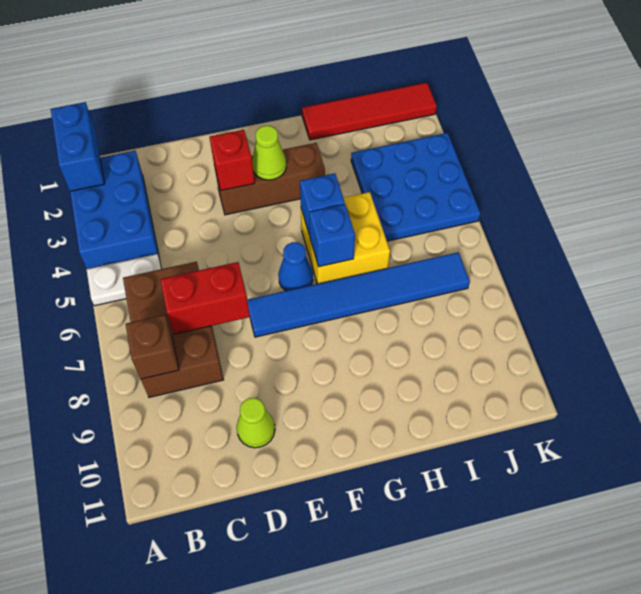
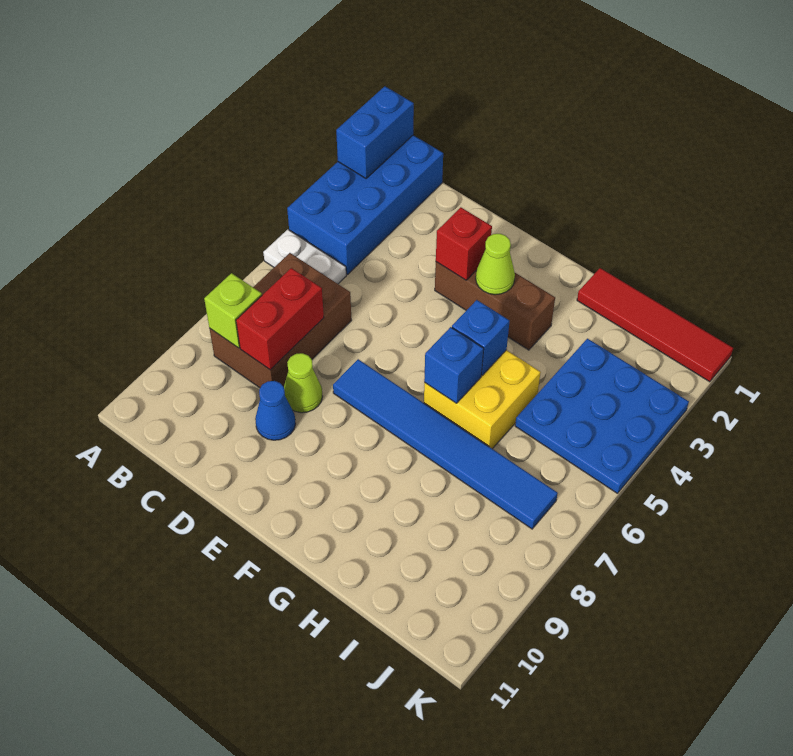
blue 2x3 brick [70,151,159,269] -> blue 2x4 brick [287,135,443,275]
brown 1x1 brick [126,315,179,379] -> lime 1x1 brick [204,273,262,348]
red 1x2 brick [160,262,250,334] -> red 1x2 brick turned to [236,268,324,370]
lime 1x1 cone [237,398,275,448] -> lime 1x1 cone moved to [284,353,323,413]
blue 1x1 cone [278,242,313,291] -> blue 1x1 cone moved to [255,381,296,440]

